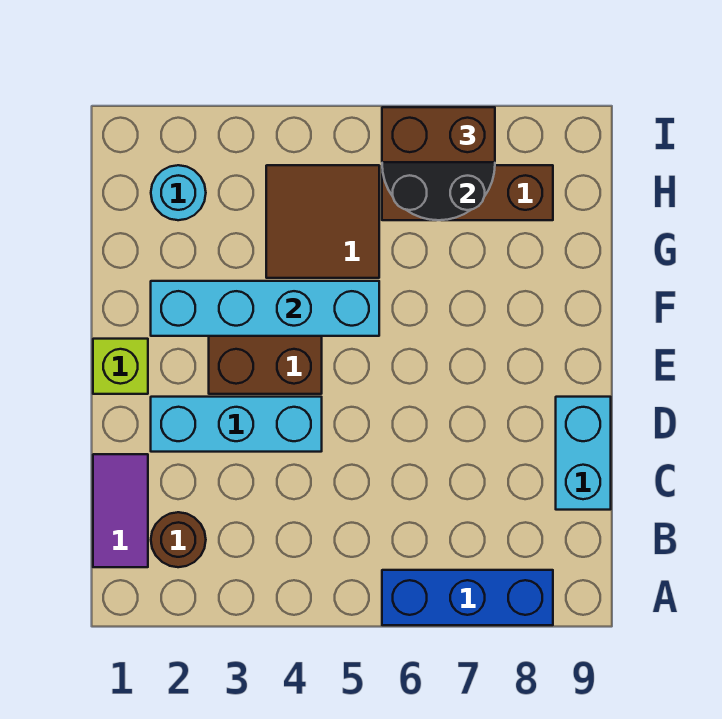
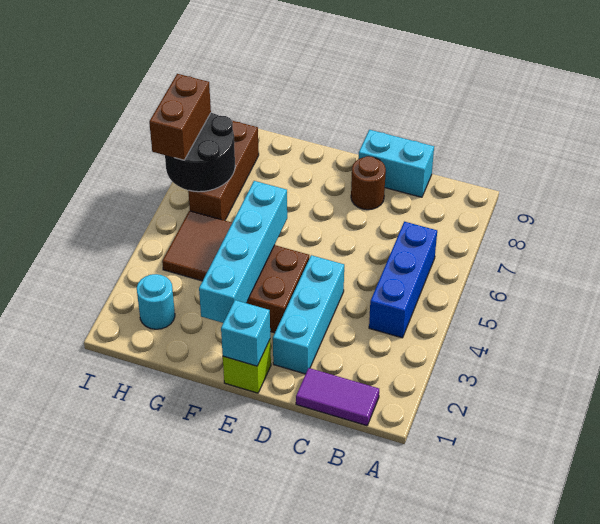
blue 1x3 brick [382,570,553,625] -> blue 1x3 brick moved to [369,222,437,338]
brown 1x1 round brick [151,512,206,567] -> brown 1x1 round brick moved to [351,156,386,210]
none -> cyan 1x1 brick [221,300,270,366]

